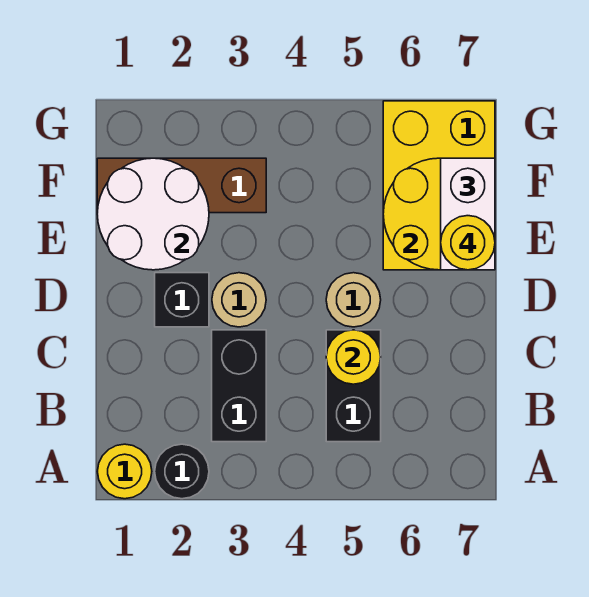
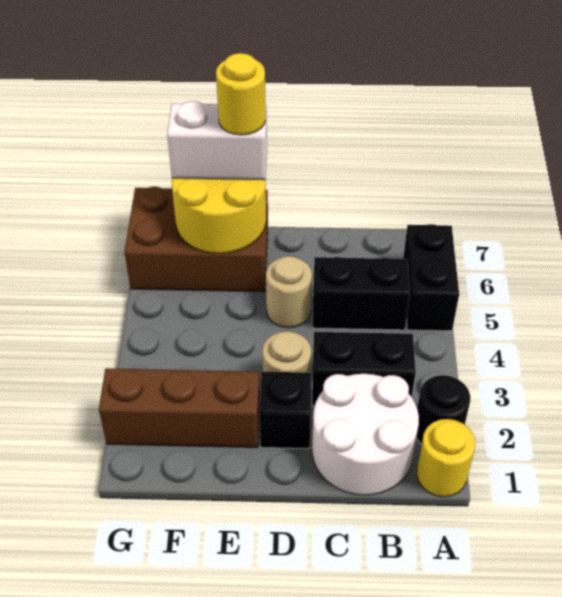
none -> black 1x2 brick [403,224,459,331]
yellow 1x1 round brick [326,330,381,384] -> none
white 2x2 round brick [97,158,209,270] -> white 2x2 round brick moved to [312,374,419,495]
yellow 2x3 brick [383,101,495,270] -> brown 2x3 brick [125,187,268,292]
brown 1x3 brick [97,158,266,213] -> brown 1x3 brick turned to [99,368,260,447]

